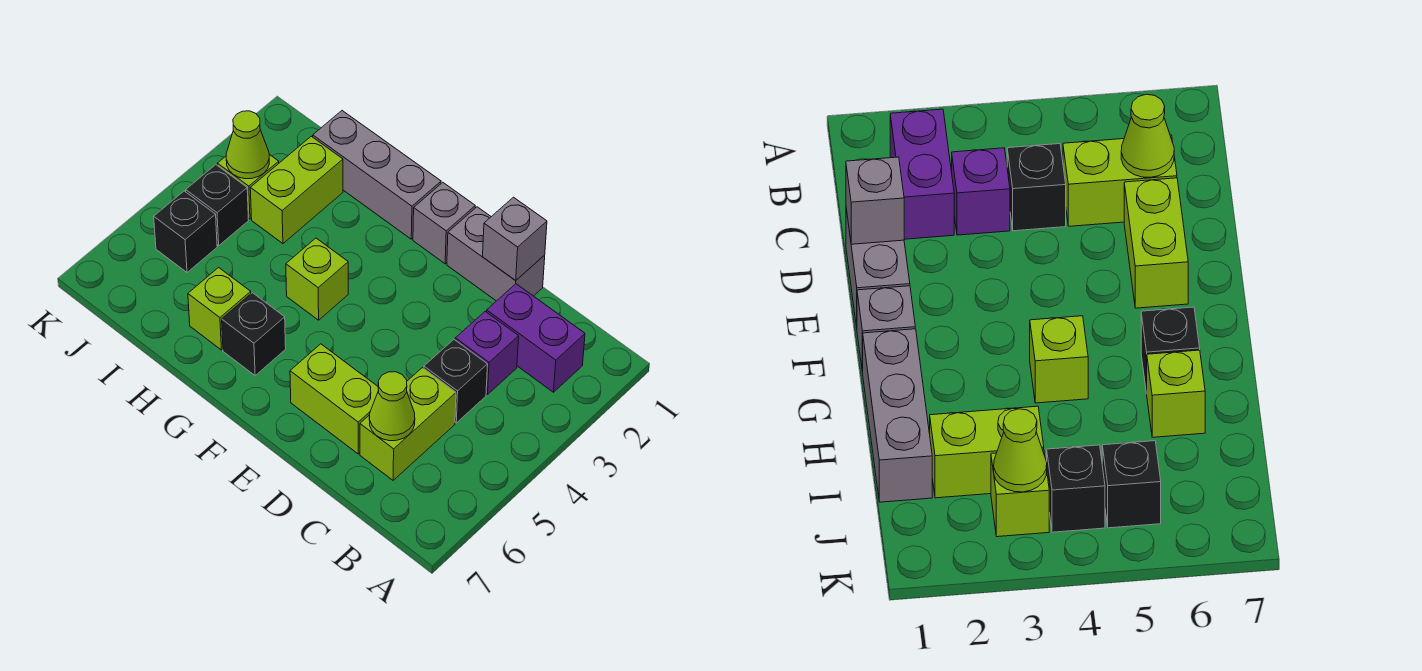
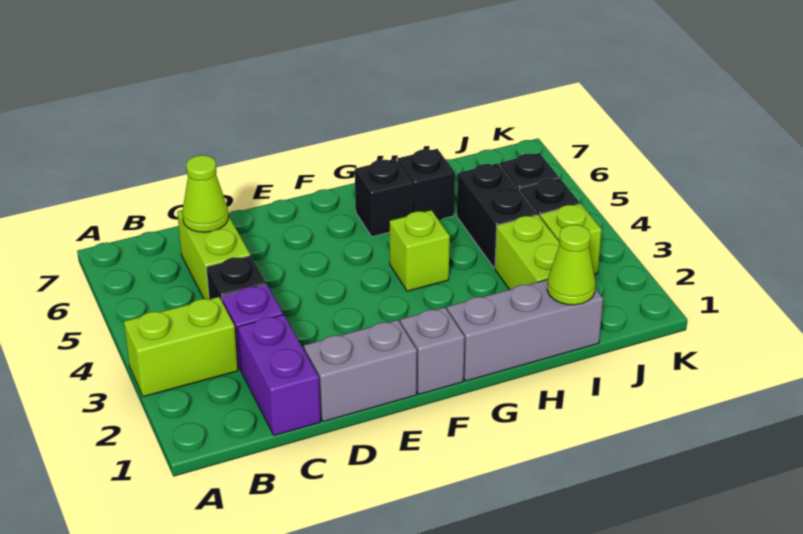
purple 1x2 brick [487,284,585,392] -> purple 1x2 brick turned to [238,314,321,436]
grey 1x1 brick [483,197,547,281] -> none
lime 1x2 brick [290,344,379,454] -> lime 1x2 brick moved to [124,297,238,397]
lime 1x1 brick [188,267,251,350] -> black 1x1 brick [397,149,455,220]
none -> black 1x2 brick [457,163,537,268]
lime 1x1 cone [226,111,269,179] -> lime 1x1 cone moved to [547,225,595,305]

